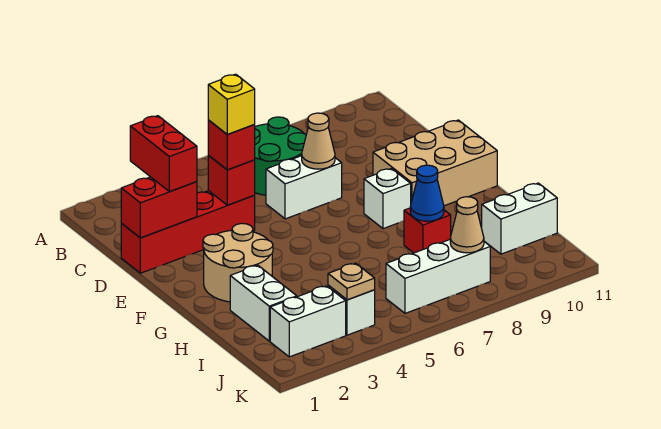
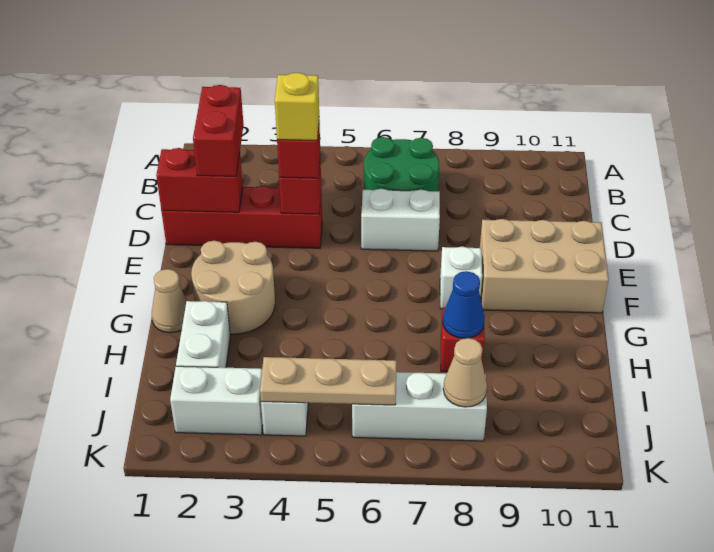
tan 1x1 cone [302,113,335,169] -> tan 1x1 cone moved to [152,269,187,333]
white 1x2 brick [482,183,557,254] -> none
tan 1x1 plate [328,263,375,300] -> tan 1x3 plate [260,357,397,405]

